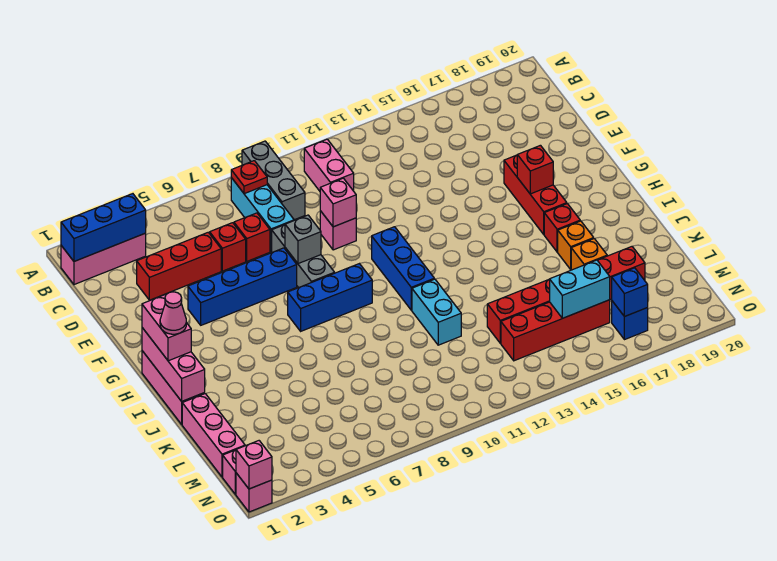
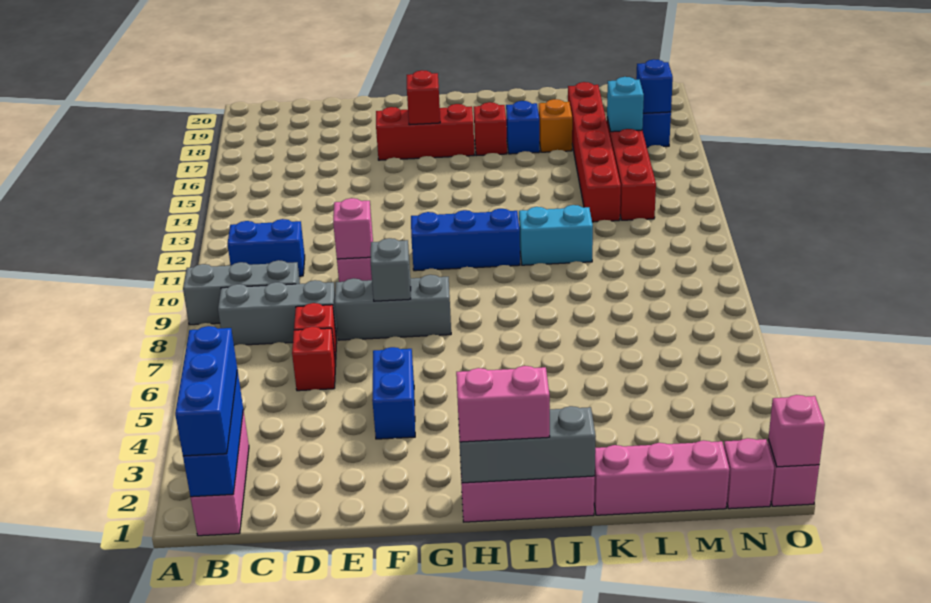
cyan 1x3 brick [231,178,294,252] -> grey 1x3 brick [218,280,337,345]
red 1x1 plate [231,161,267,194] -> none
pink 1x2 brick [304,139,354,191] -> blue 1x2 brick [227,219,305,276]
red 1x3 brick [137,232,221,300] -> none
blue 1x4 brick [188,248,297,325] -> blue 1x2 brick [372,347,415,439]
pink 1x3 brick [142,328,205,401] -> grey 1x3 brick [458,406,596,483]
blue 1x3 brick [288,264,372,331] -> blue 1x3 brick moved to [175,326,237,456]
pink 1x1 cone [160,292,186,334] -> none
orange 1x1 brick [558,221,594,269] -> blue 1x1 brick [506,101,540,154]
cyan 1x2 brick [550,260,610,318] -> cyan 1x1 brick [607,77,644,132]

